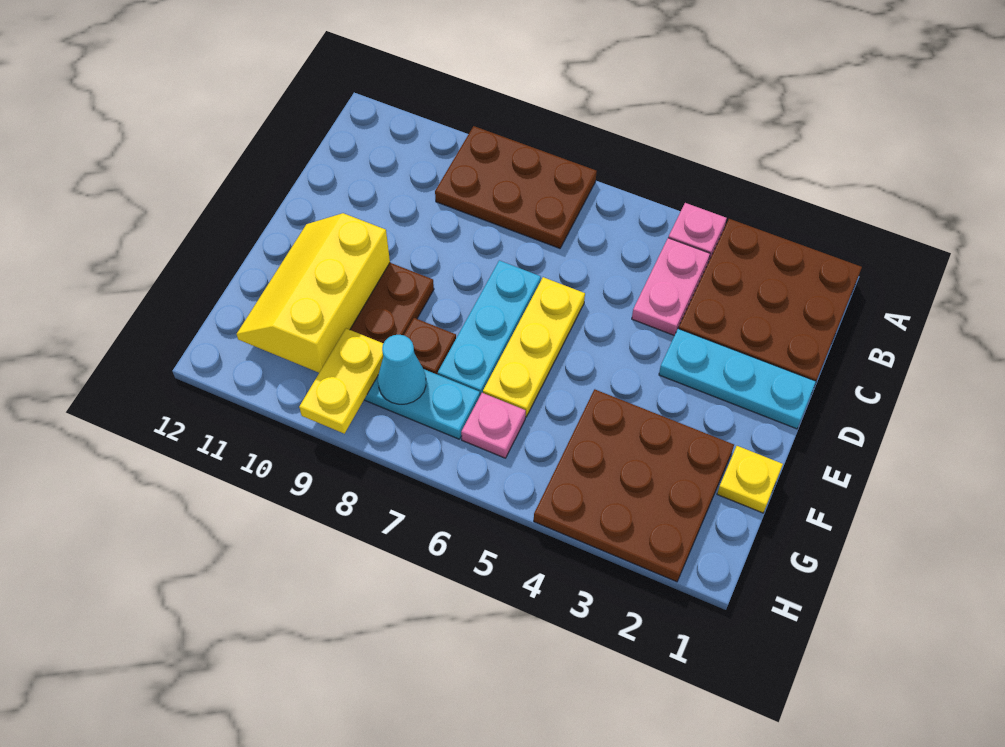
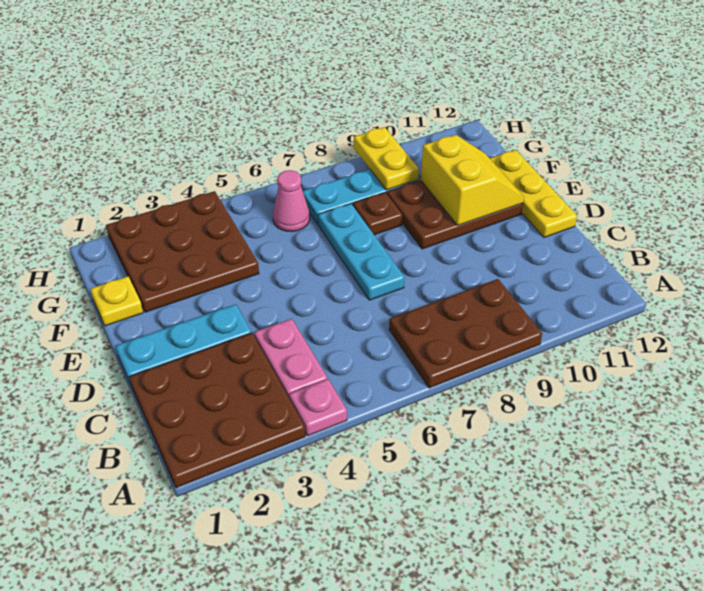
yellow 1x3 plate [483,277,585,417] -> yellow 1x3 plate moved to [490,150,577,237]
yellow 2x3 slope [237,213,390,373] -> yellow 2x2 slope [421,135,524,225]
pink 1x1 plate [461,393,526,458] -> pink 1x1 cone [273,170,310,232]
cyan 1x1 cone [378,335,426,404] -> none

